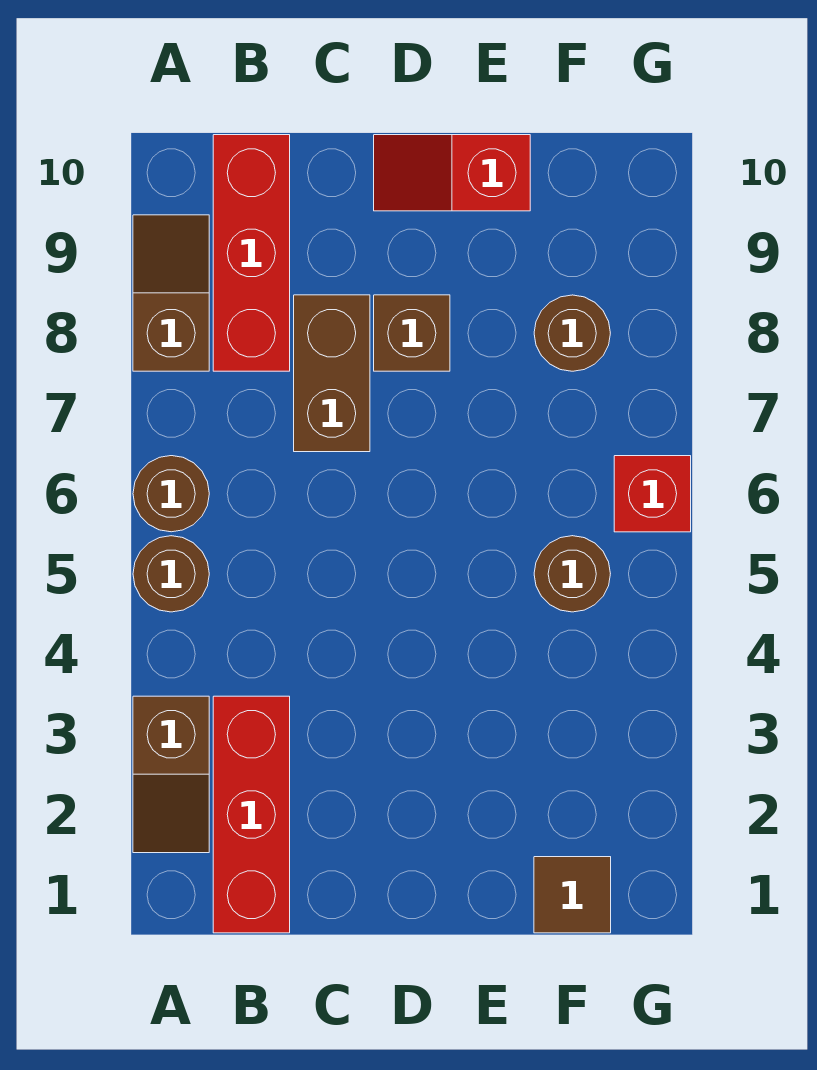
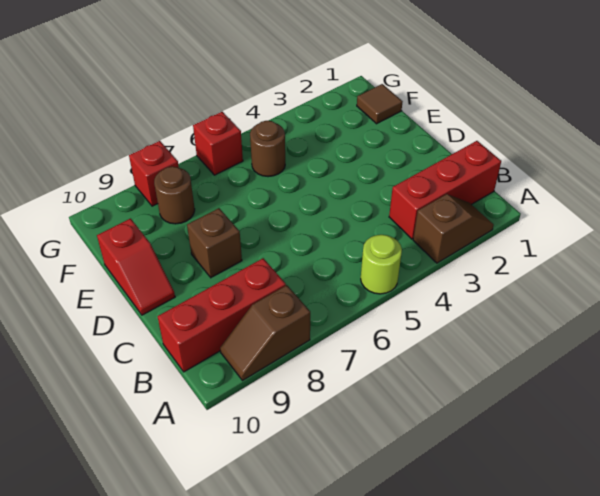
brown 1x1 round brick [133,536,209,612] -> lime 1x1 round brick [361,235,402,294]
brown 1x1 round brick [133,456,209,532] -> none
brown 1x2 brick [294,295,370,452] -> none
none -> red 1x1 brick [129,141,179,206]

